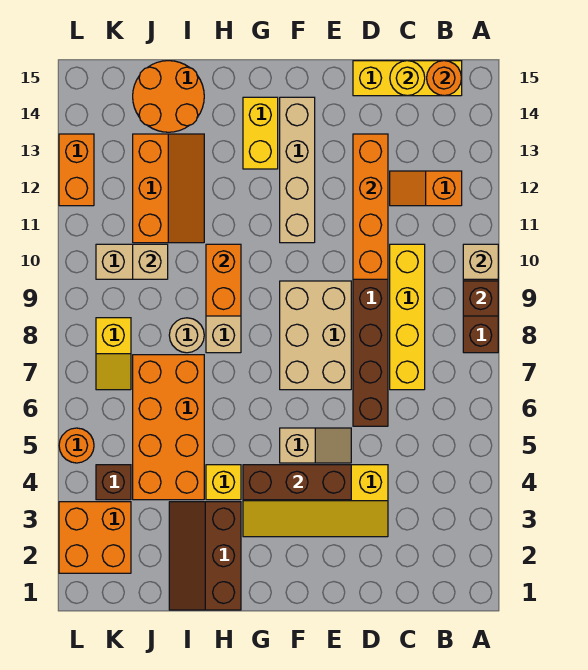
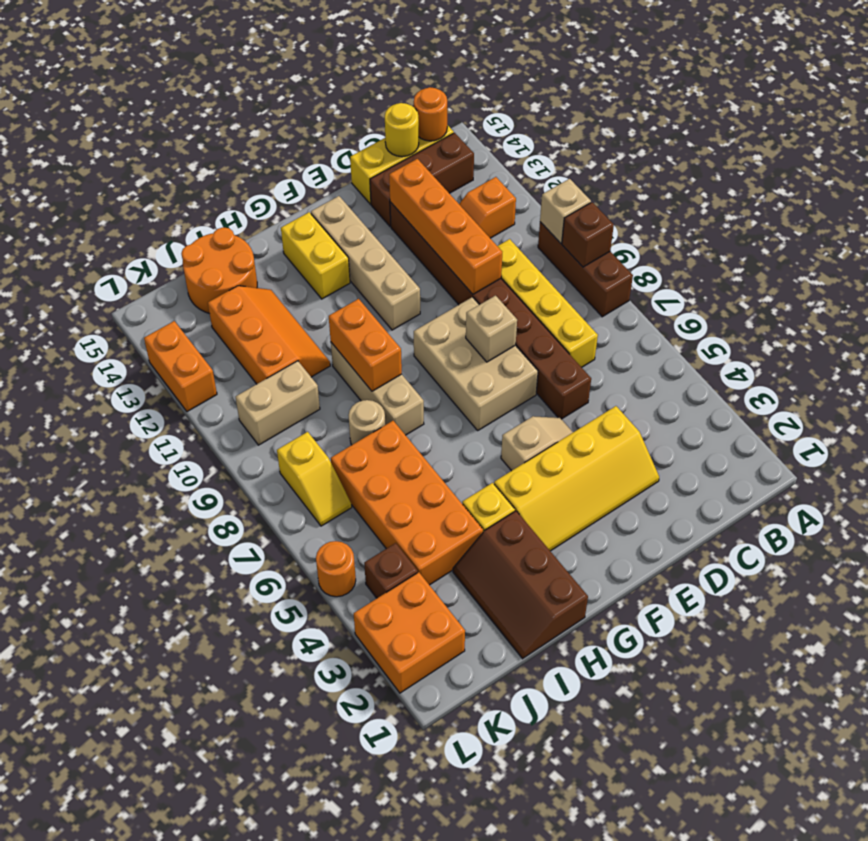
brown 1x3 brick [243,465,351,500] -> brown 1x3 brick moved to [370,133,474,226]
tan 1x1 brick [133,244,168,279] -> tan 1x1 brick moved to [466,296,517,362]

